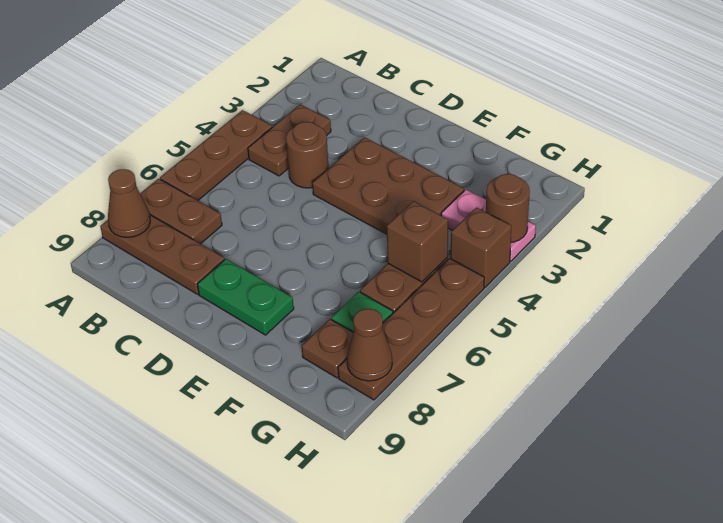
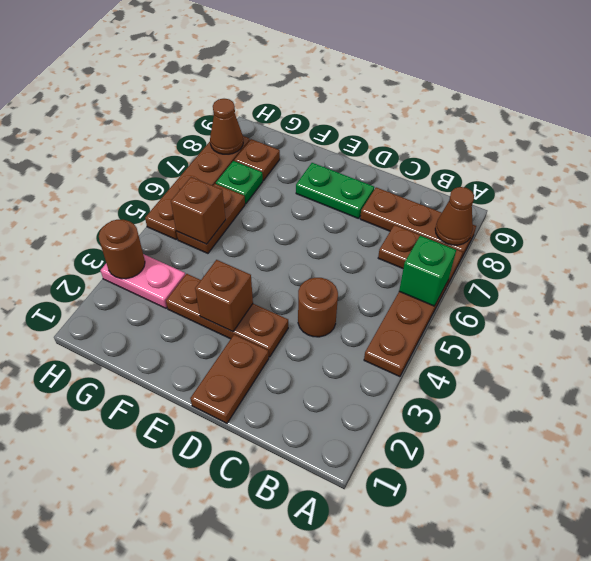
none -> green 1x1 brick [399,236,456,306]
brown 1x2 plate [248,104,331,176] -> brown 1x2 plate moved to [190,335,269,423]
brown 2x3 plate [312,137,464,234] -> brown 1x3 plate [166,274,288,357]
brown 1x1 brick [451,208,512,287] -> brown 1x1 brick moved to [195,260,253,332]

